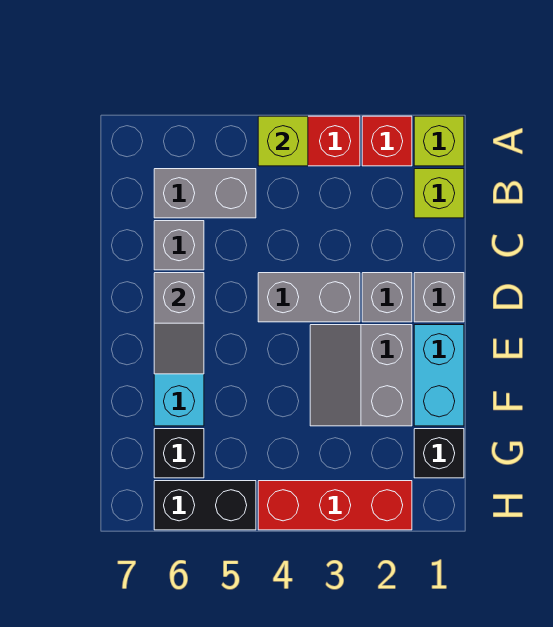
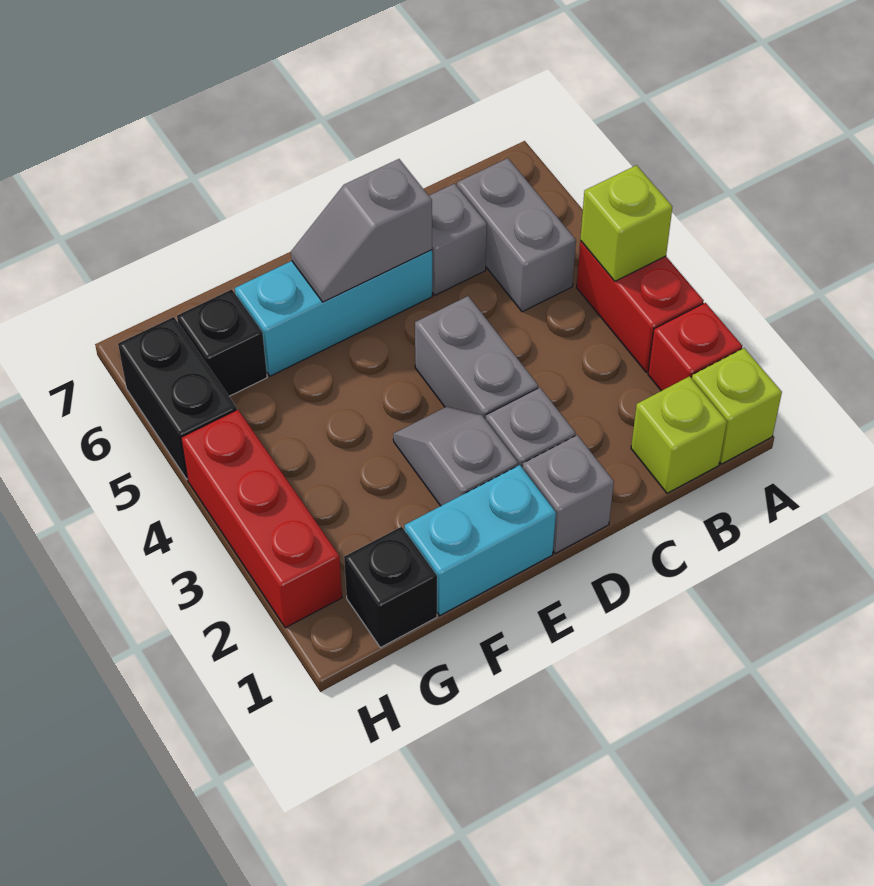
grey 2x2 slope [310,325,412,426] -> grey 1x2 slope [393,407,518,506]

